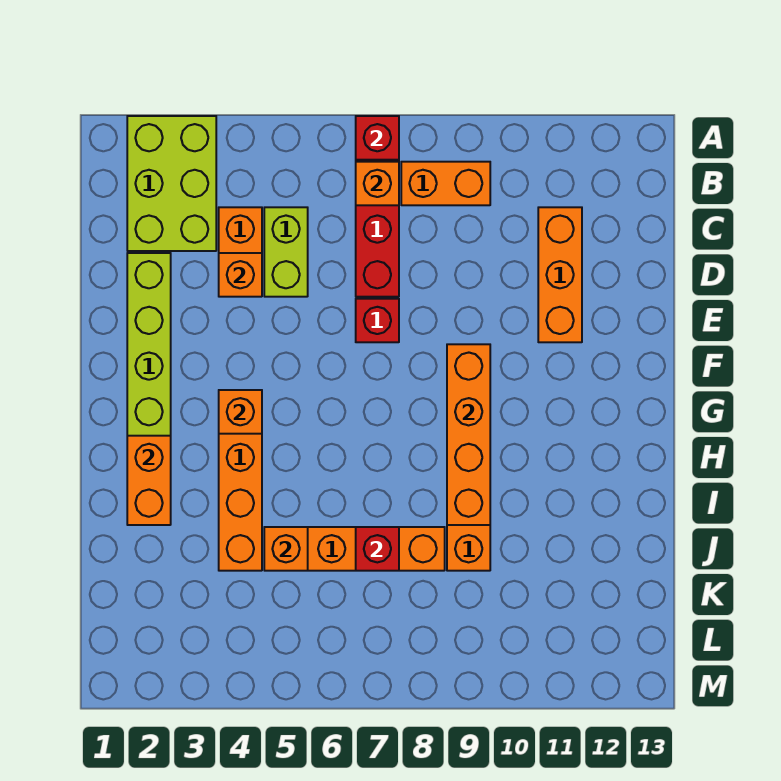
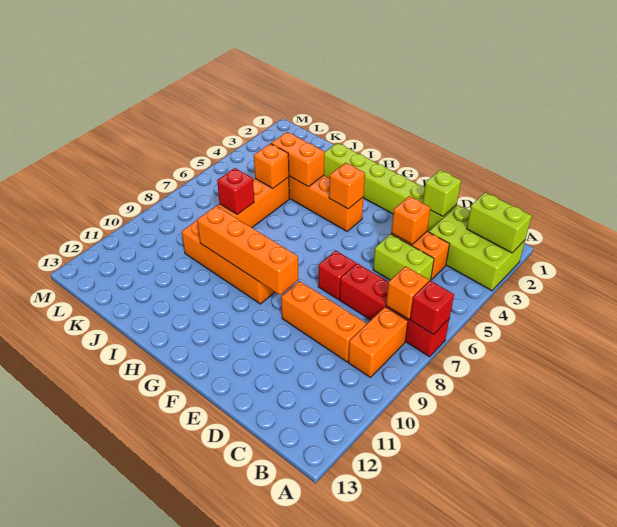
none -> lime 1x2 brick [467,192,532,253]
orange 1x3 brick [538,207,582,342] -> orange 1x3 brick moved to [281,281,366,362]
none -> lime 1x1 brick [423,170,461,217]
orange 1x2 brick [127,436,171,525] -> orange 1x2 brick moved to [271,132,325,187]

